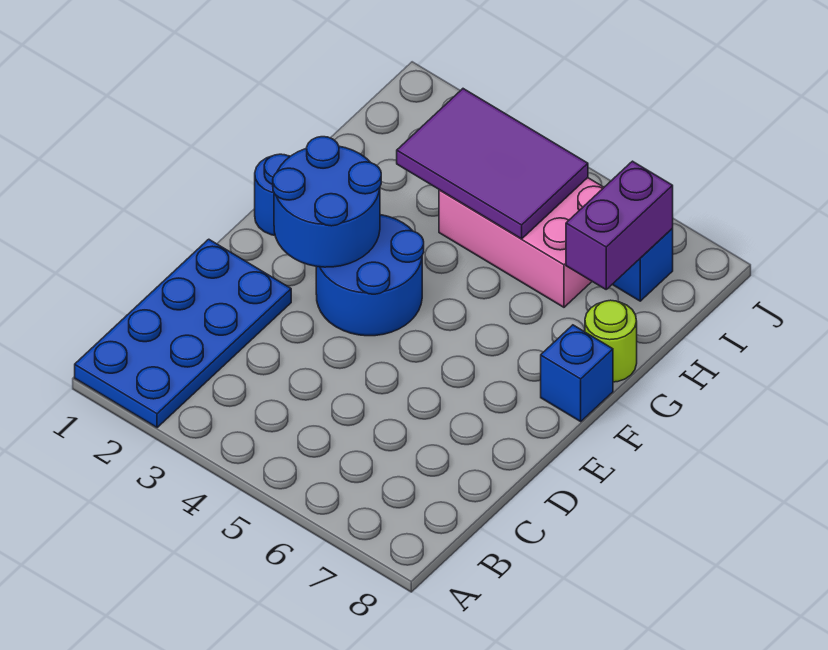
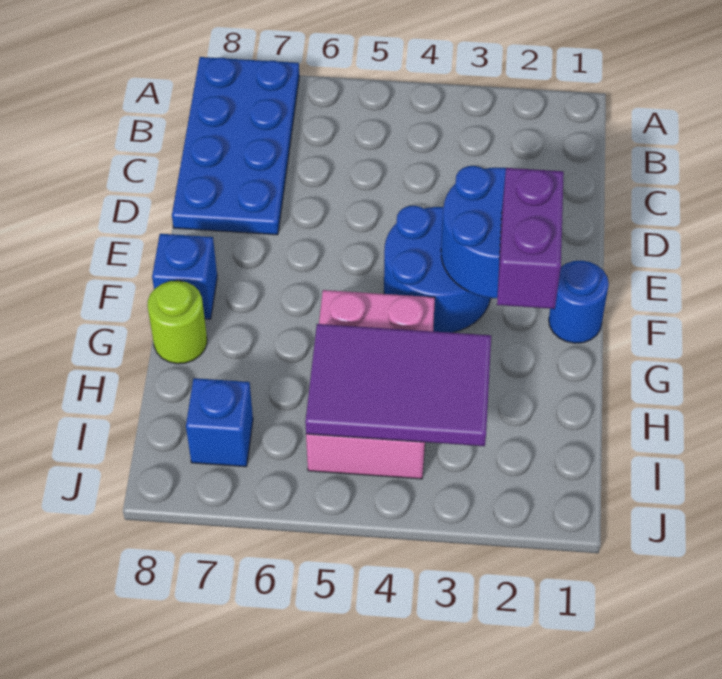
blue 2x4 plate [75,239,291,428] -> blue 2x4 plate moved to [172,57,299,235]
pink 2x3 brick [439,178,604,307] -> pink 2x3 brick turned to [306,290,435,479]
purple 1x2 brick [566,161,673,289] -> purple 1x2 brick moved to [497,168,564,309]

